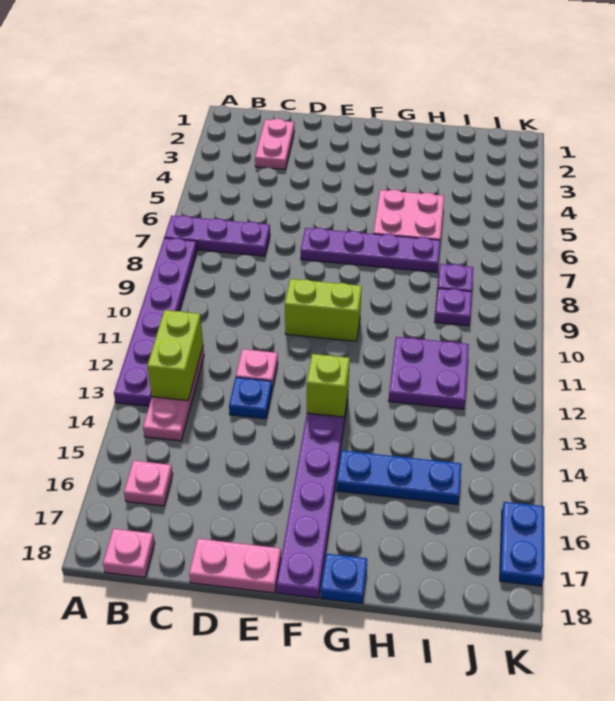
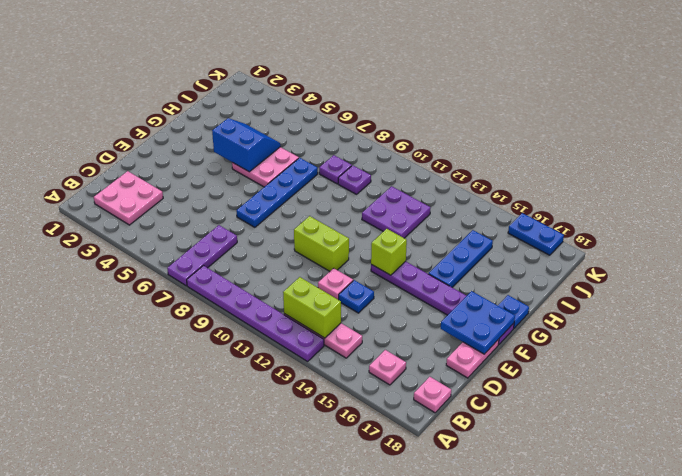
pink 1x2 plate [255,119,294,170] -> pink 2x2 plate [94,171,163,225]
purple 1x4 plate [301,228,440,272] -> blue 1x4 plate [236,158,318,227]
lime 1x2 brick [285,279,362,341] -> lime 1x2 brick turned to [294,216,349,271]
none -> blue 2x2 plate [441,291,515,354]
none -> blue 2x2 slope [212,118,280,172]

